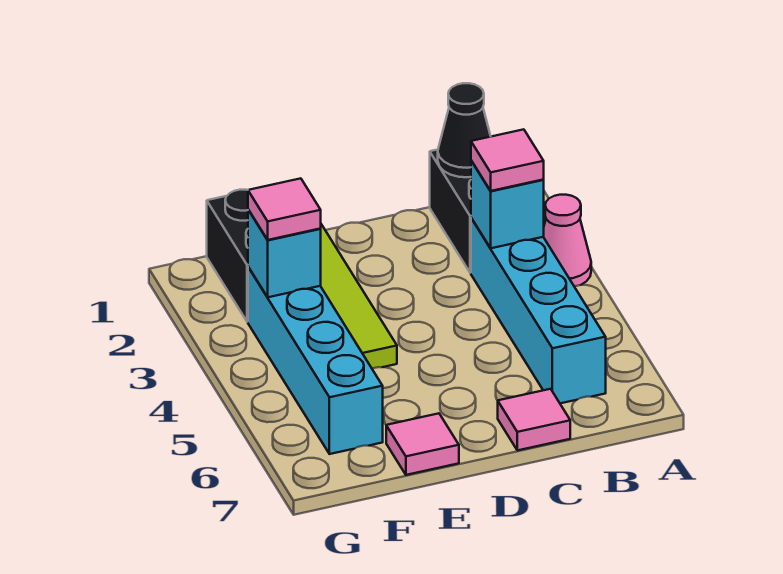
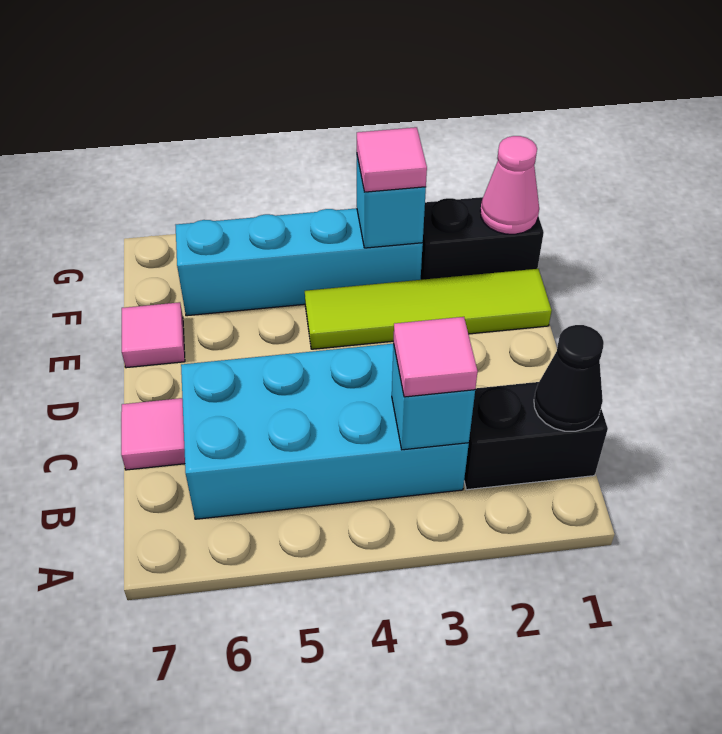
pink 1x1 cone [544,195,591,286] -> pink 1x1 cone moved to [480,136,539,234]
cyan 1x4 brick [471,218,606,403] -> cyan 2x4 brick [181,344,469,519]

